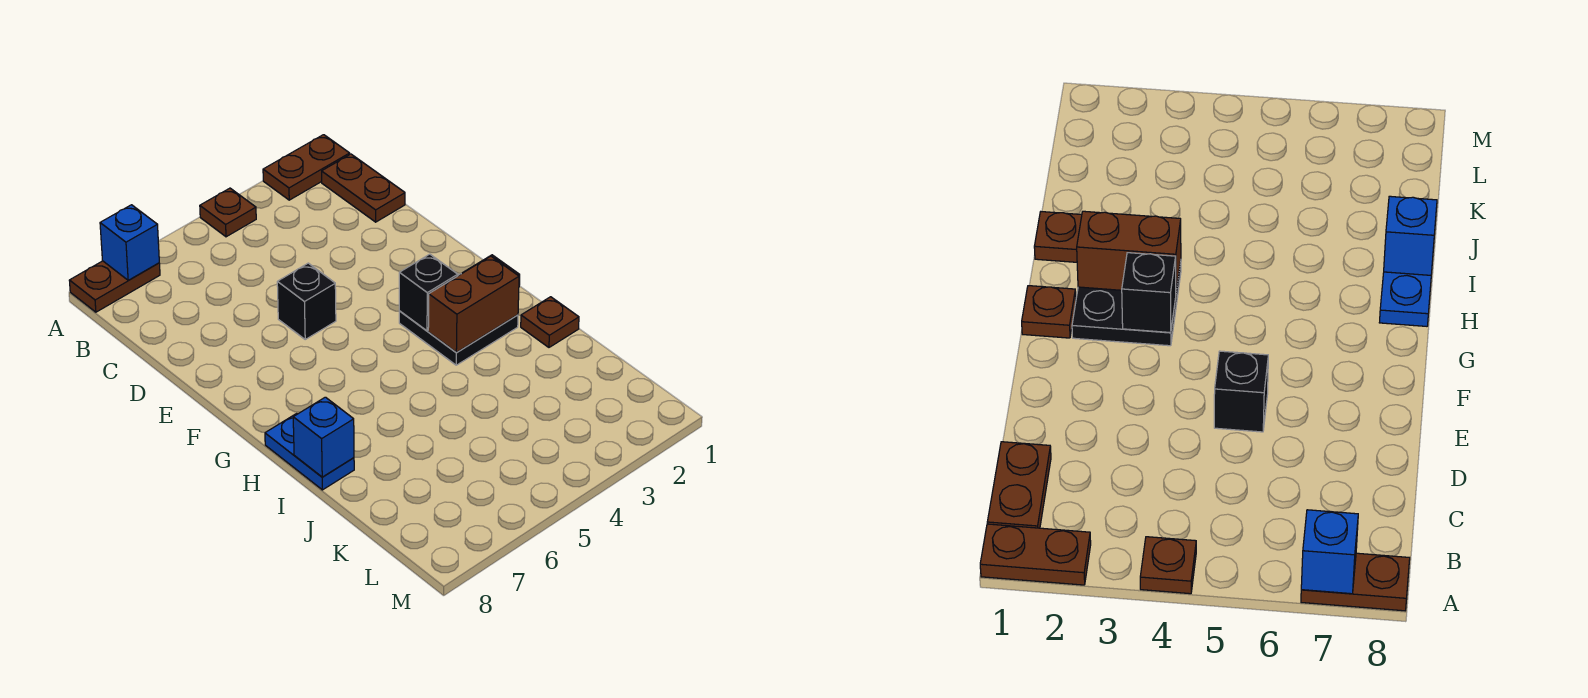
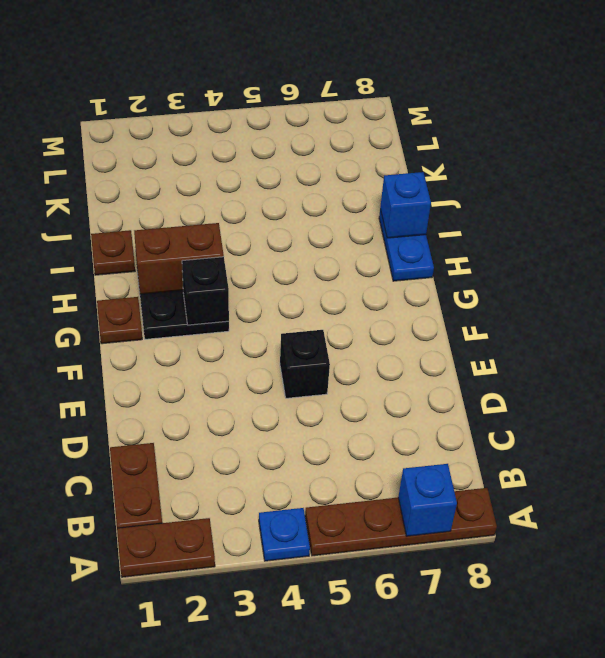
brown 1x1 plate [200,188,256,237] -> blue 1x1 plate [259,508,310,561]
brown 1x2 plate [69,261,160,312] -> brown 1x4 plate [305,488,497,556]

